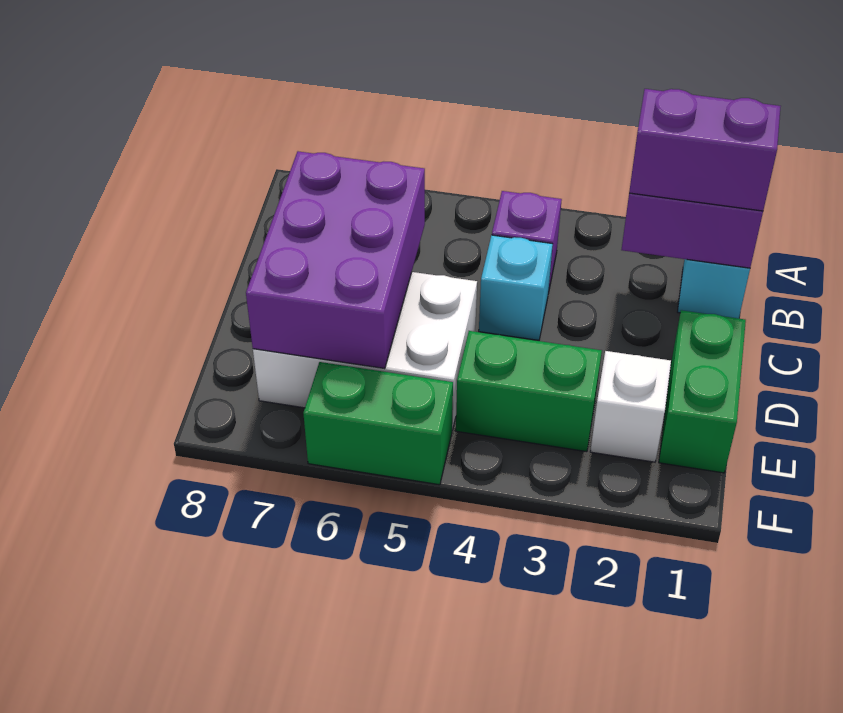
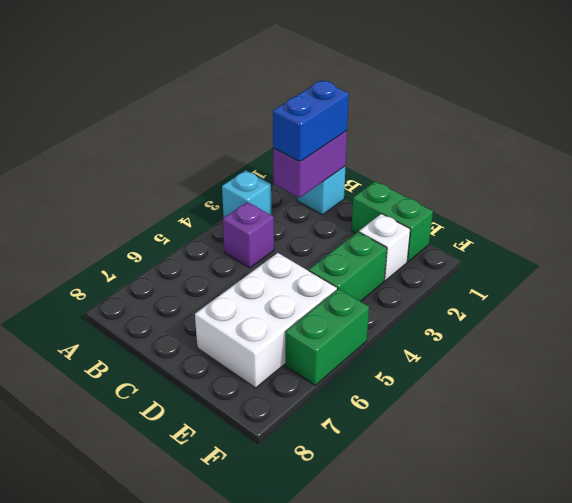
purple 1x2 brick [629,89,781,211] -> blue 1x2 brick [273,80,349,162]
cyan 1x1 brick [479,235,553,340] -> cyan 1x1 brick moved to [222,170,271,217]
purple 2x3 brick [246,151,425,369] -> none

